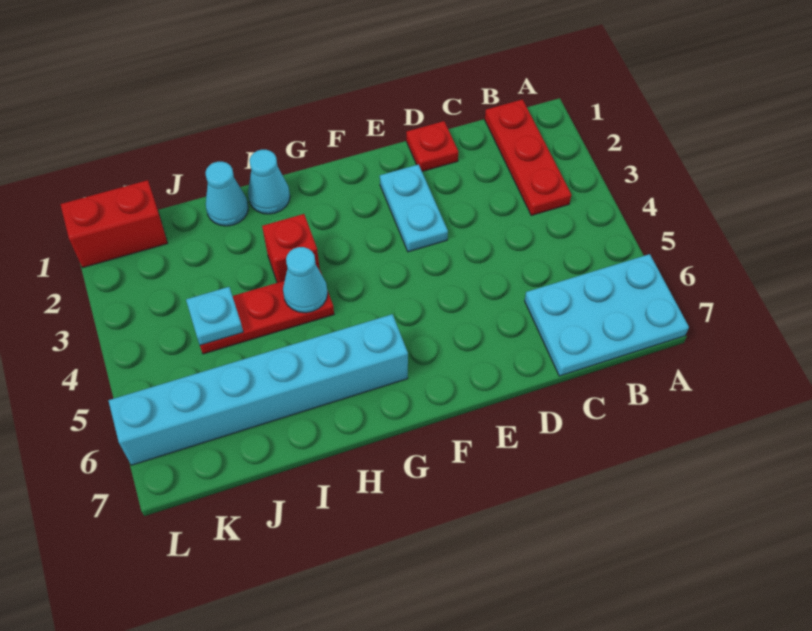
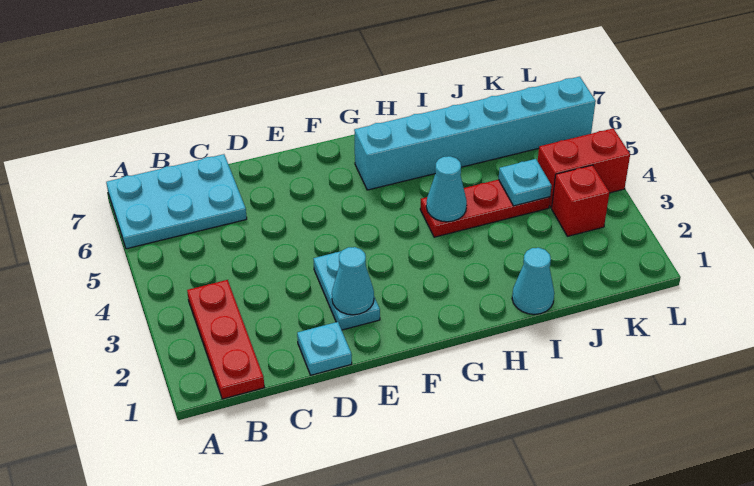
red 1x1 plate [406,121,458,171] -> cyan 1x1 plate [297,322,352,375]
cyan 1x1 cone [248,150,290,214] -> cyan 1x1 cone moved to [332,247,374,315]
red 1x1 brick [262,214,320,283] -> red 1x1 brick moved to [552,165,609,236]
red 1x2 brick [60,180,167,268] -> red 1x2 brick moved to [538,128,630,208]

